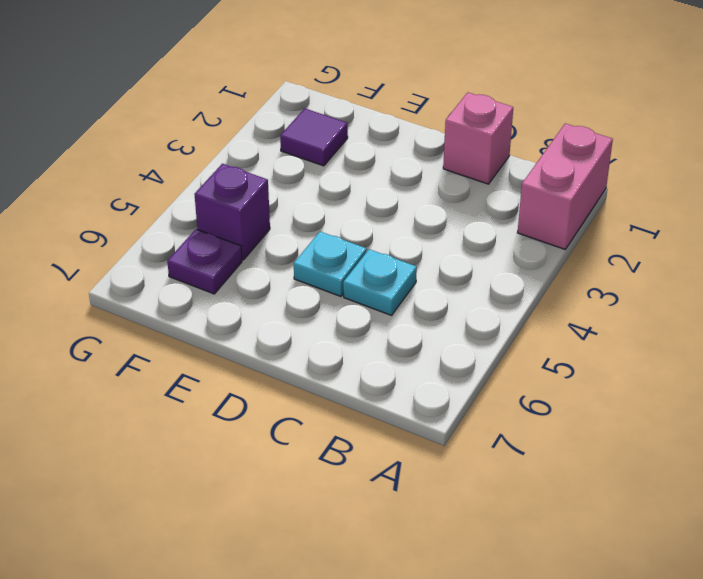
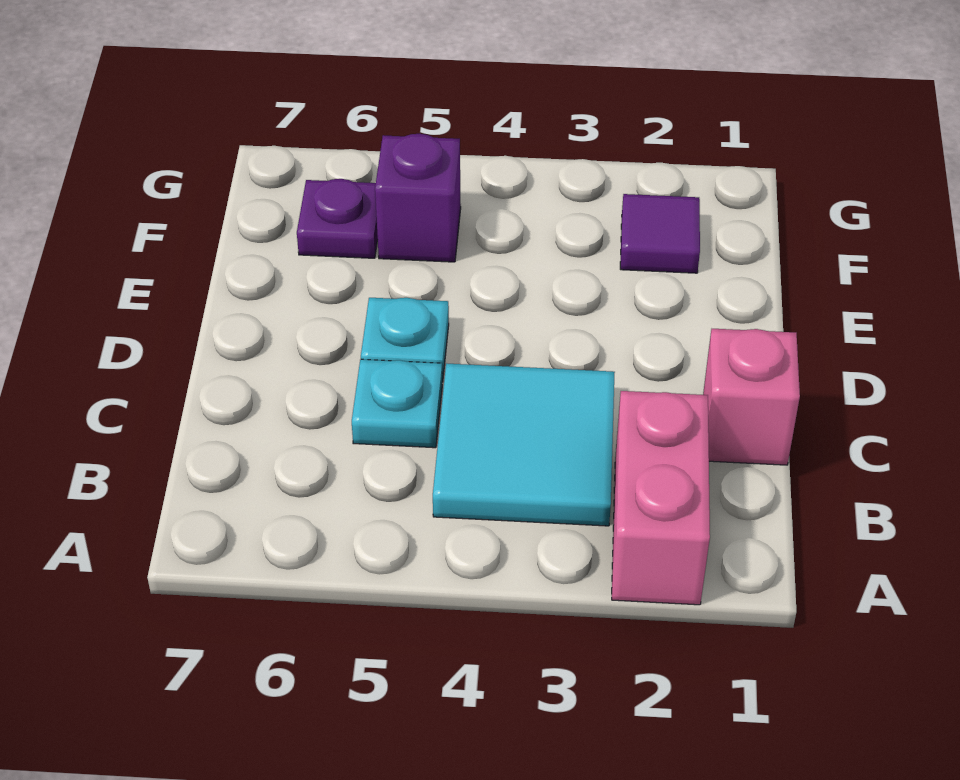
pink 1x2 brick [518,124,613,249] -> pink 1x2 brick turned to [612,391,710,605]
none -> cyan 2x2 tile [433,363,615,526]

